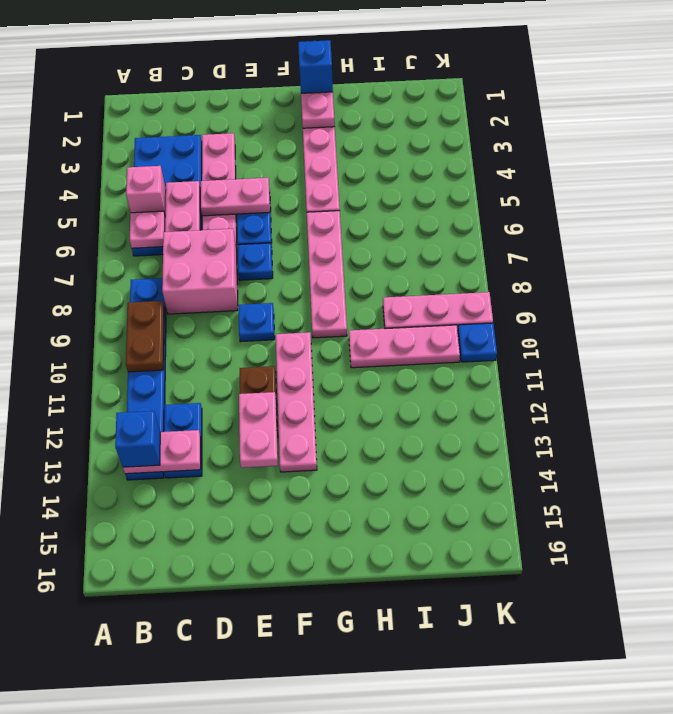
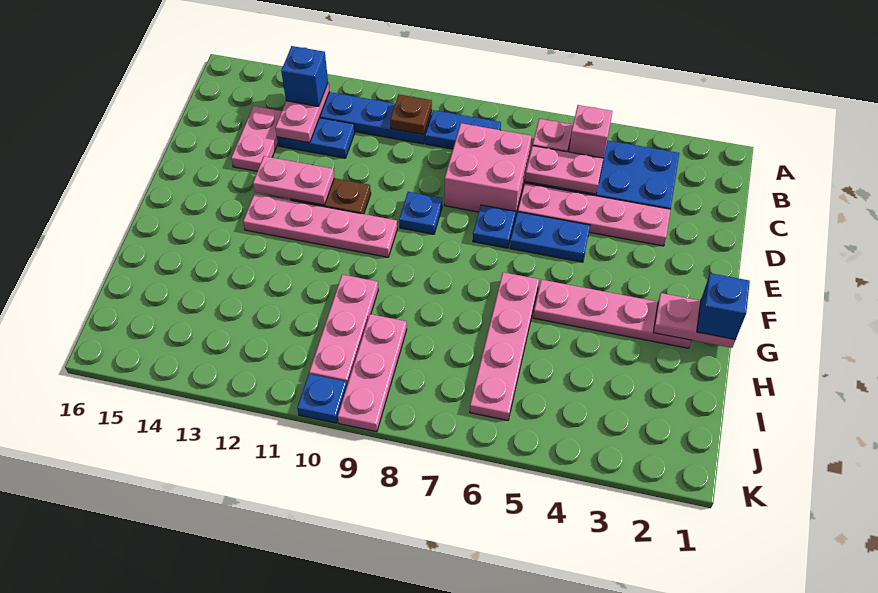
brown 1x2 plate [126,301,164,372] -> brown 1x1 plate [390,95,432,135]
pink 1x2 plate [201,178,270,216] -> pink 1x2 plate moved to [231,106,282,171]
pink 1x4 plate [307,211,347,338] -> pink 1x4 plate turned to [470,272,539,420]

